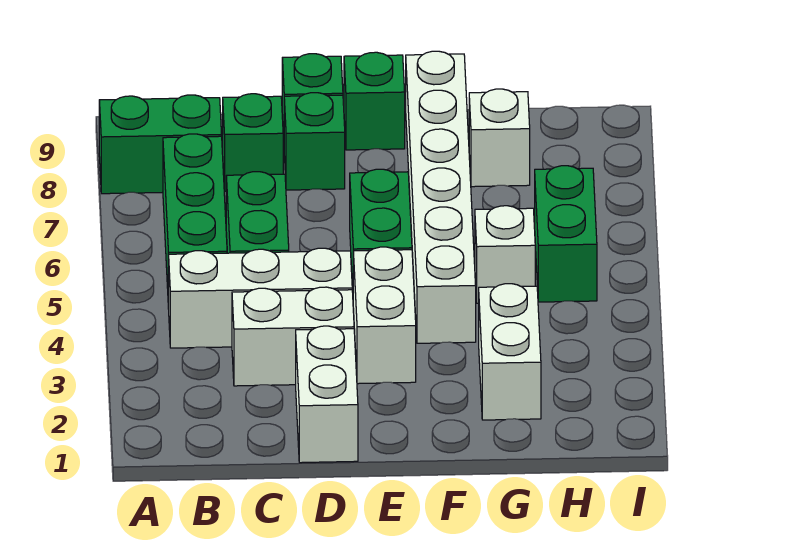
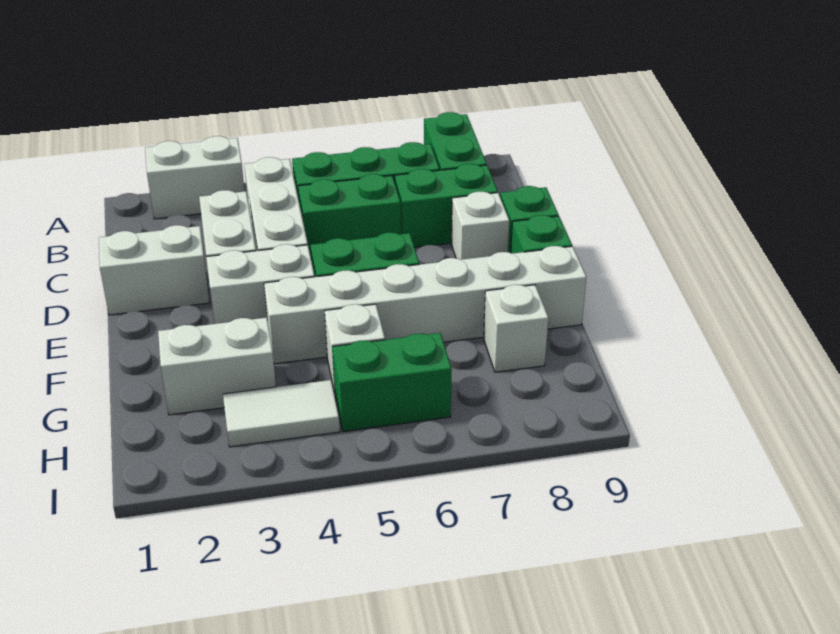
none -> white 1x2 brick [145,136,245,219]
green 1x1 brick [223,94,283,191] -> green 1x2 brick [395,164,498,247]
green 1x1 brick [284,93,345,190] -> white 1x1 brick [451,192,509,260]
none -> white 1x2 tile [223,380,340,447]

